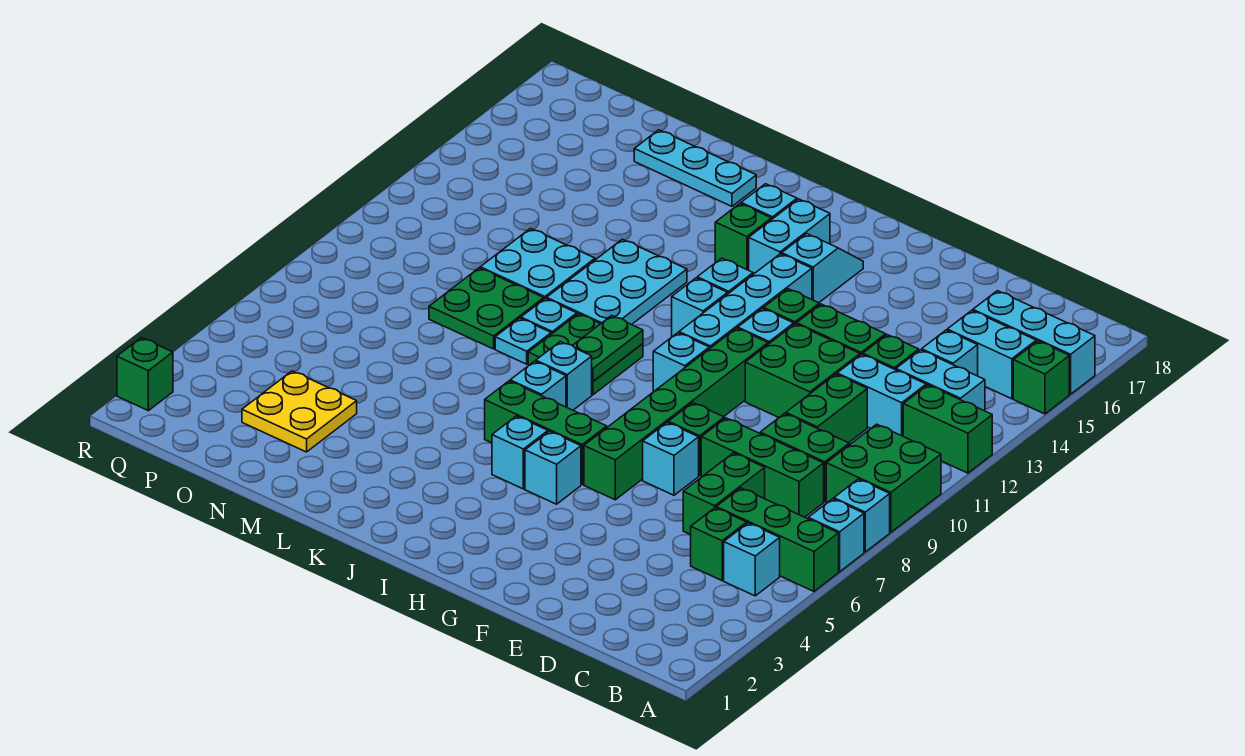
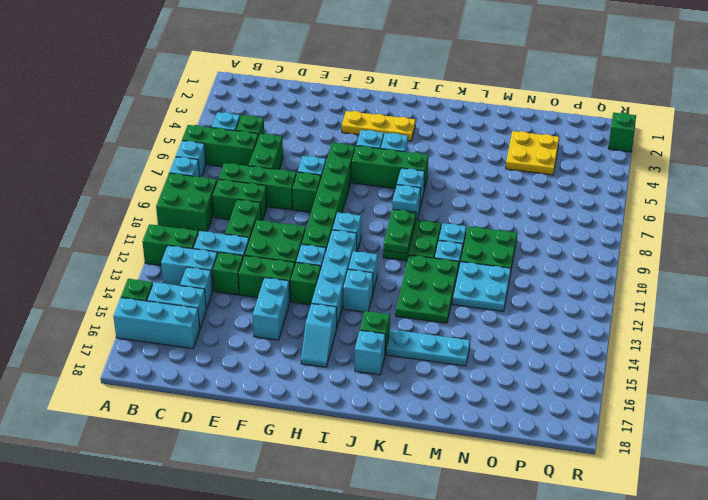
none -> yellow 1x3 plate [342,111,416,141]
cyan 1x2 brick [749,199,830,274] -> cyan 1x2 brick moved to [253,278,290,340]
cyan 2x3 plate [547,239,687,325] -> green 2x3 plate [396,255,459,323]
cyan 1x3 plate [634,130,756,206] -> cyan 1x3 plate moved to [387,329,470,366]

